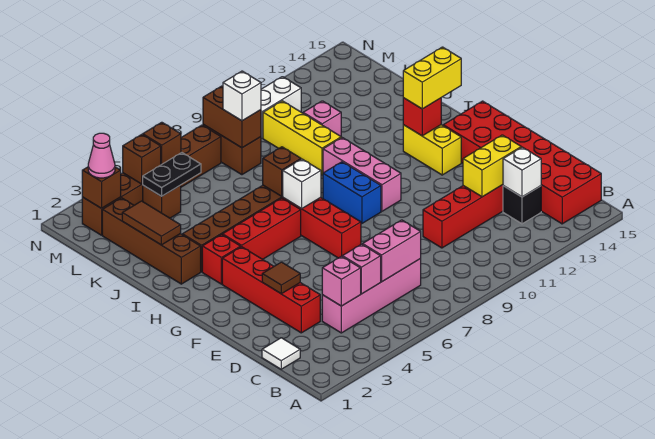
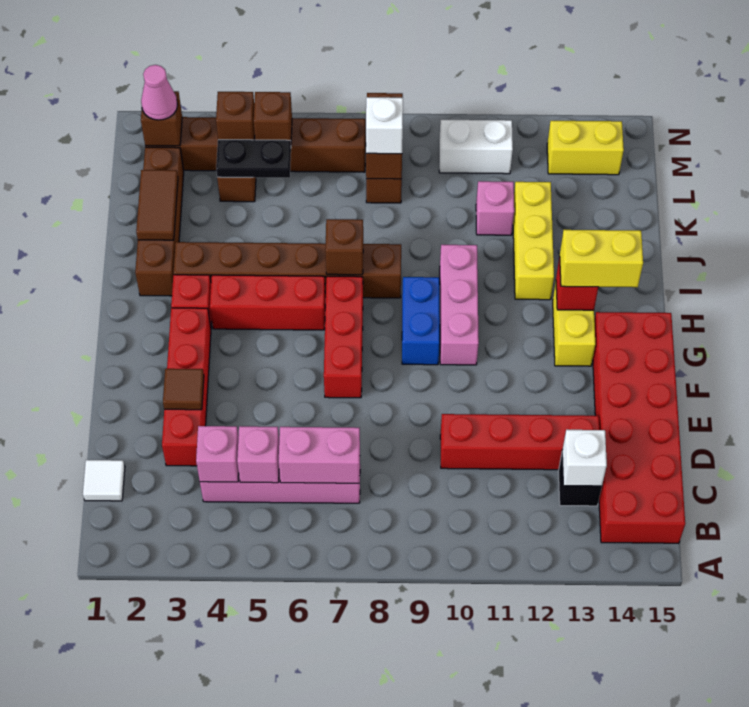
yellow 1x2 brick [463,135,521,197] -> yellow 1x2 brick moved to [547,121,624,175]
white 1x1 brick [283,159,321,209] -> none
yellow 1x3 brick [263,101,341,175] -> yellow 1x3 brick moved to [513,182,554,300]

